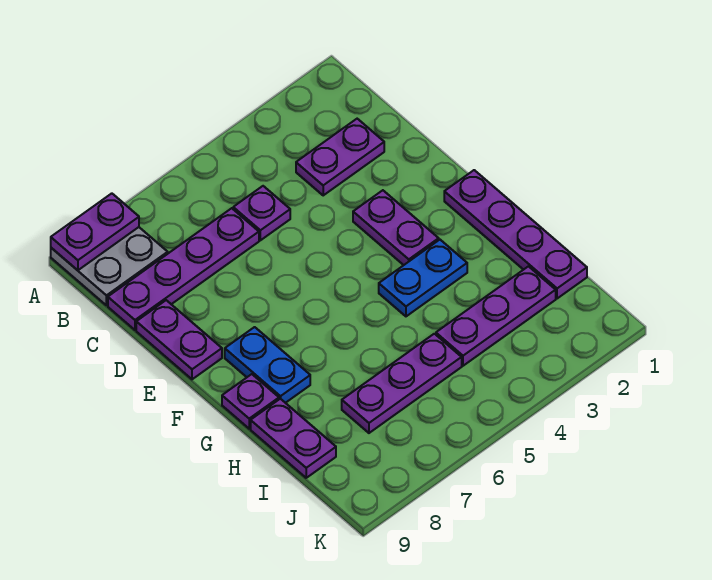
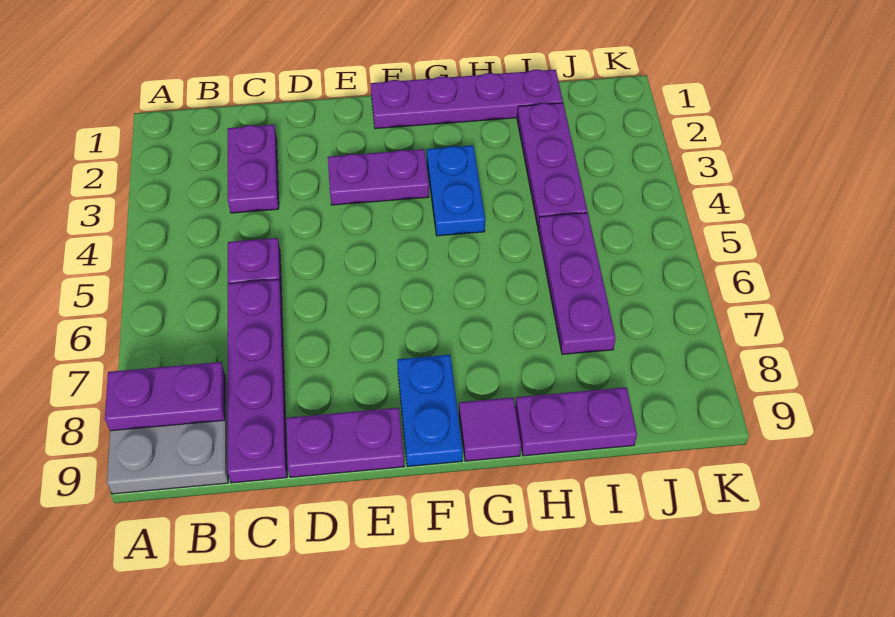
purple 1x2 plate [51,193,139,270] -> purple 1x2 plate turned to [105,362,225,431]
blue 1x2 plate [225,327,310,403] -> blue 1x2 plate turned to [397,355,463,467]
purple 1x1 plate [222,374,279,429] -> purple 1x1 tile [459,397,521,461]

